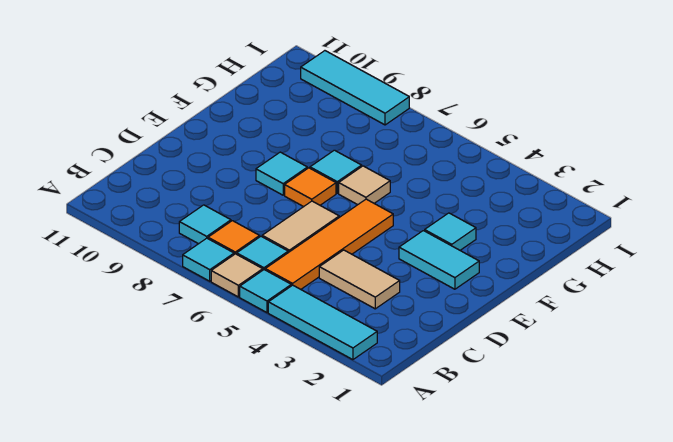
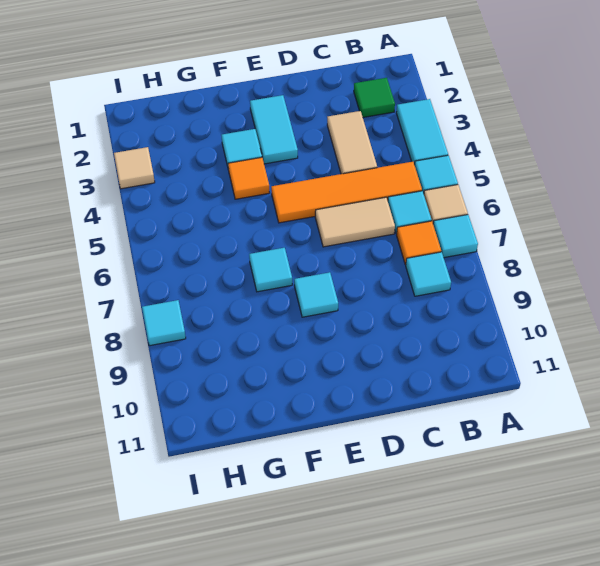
cyan 1x3 tile [268,285,377,360] -> cyan 1x2 tile [396,99,448,165]
none -> green 1x1 tile [354,78,395,117]
orange 1x1 tile [285,168,336,207] -> orange 1x1 tile moved to [228,157,270,199]
tan 1x1 tile [339,166,390,205] -> tan 1x1 tile moved to [114,147,155,189]
cyan 1x3 tile [301,51,409,125] -> cyan 1x1 tile [142,300,186,346]

